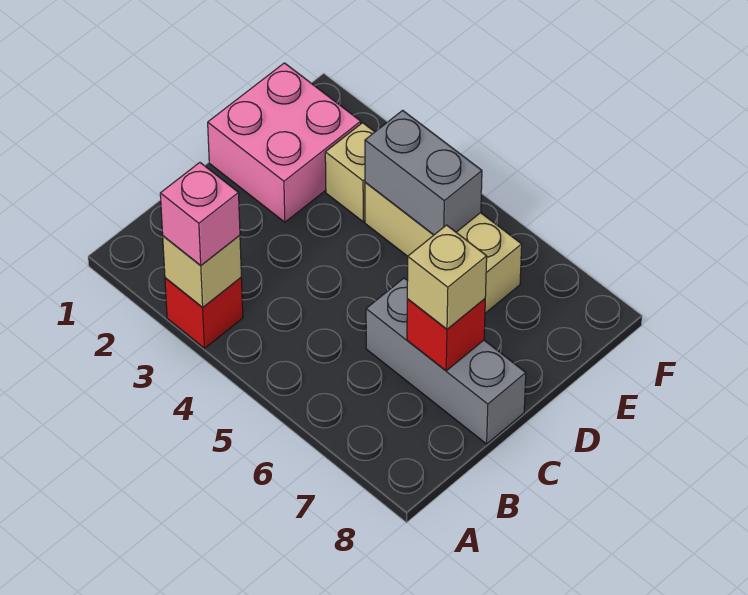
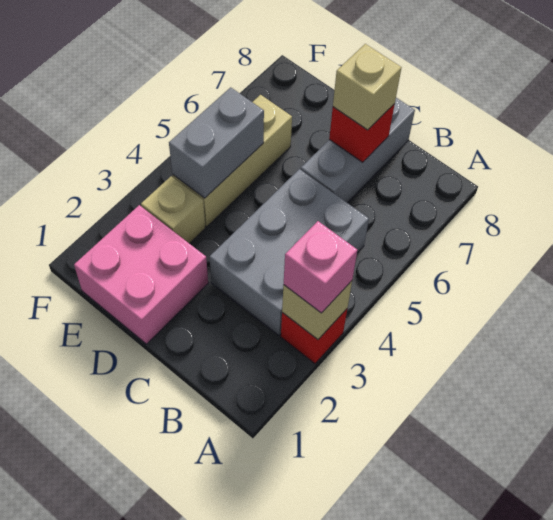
none -> grey 2x3 brick [210,169,369,335]

